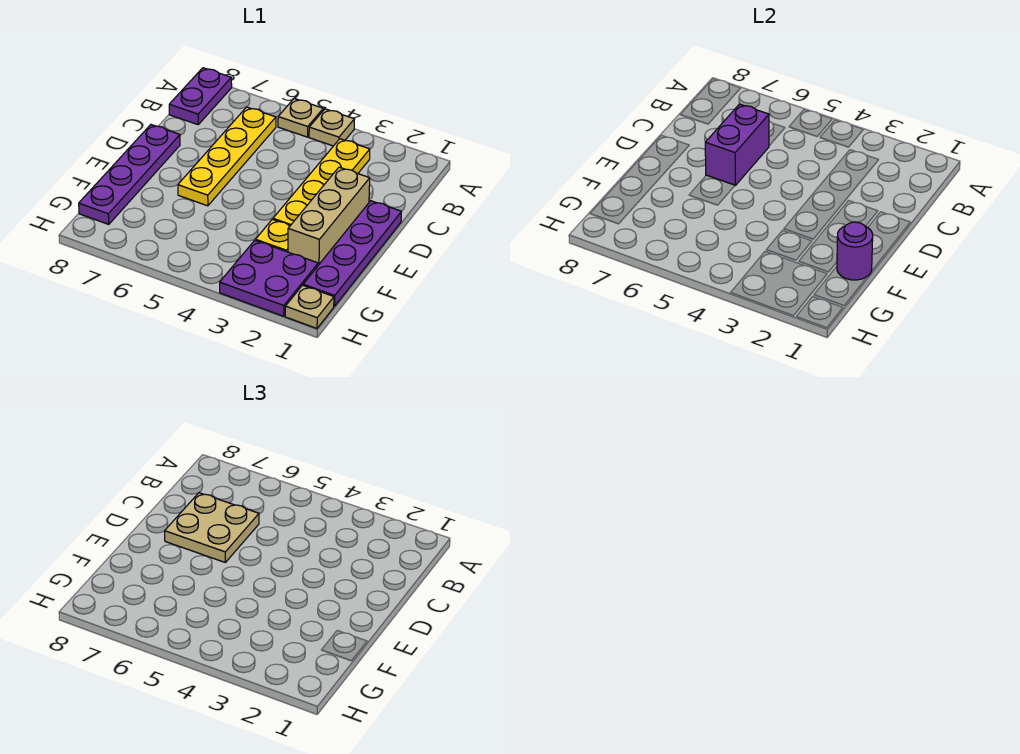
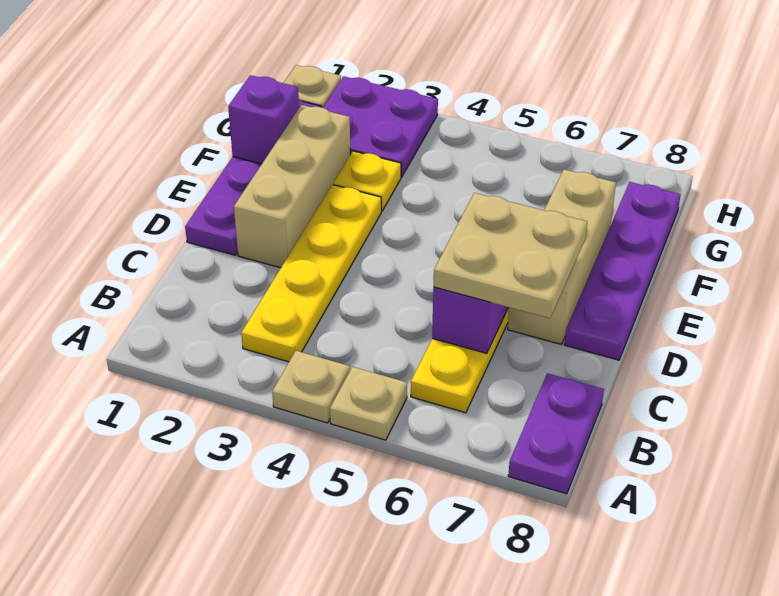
none -> tan 1x3 brick [508,170,616,344]
purple 1x1 round brick [837,222,873,280] -> purple 1x1 brick [228,75,299,164]

